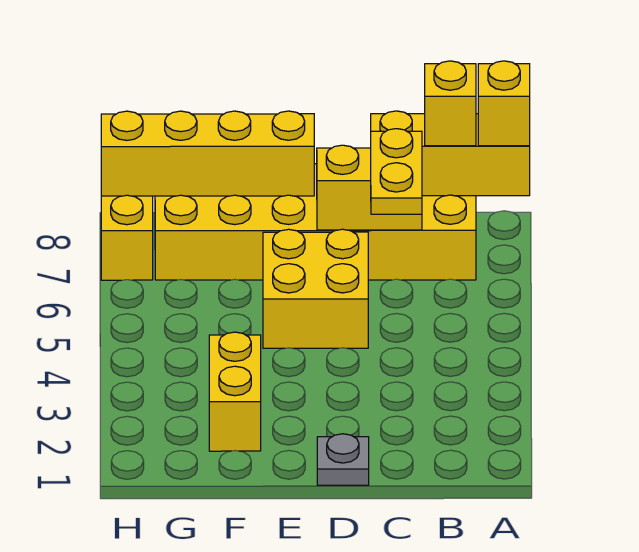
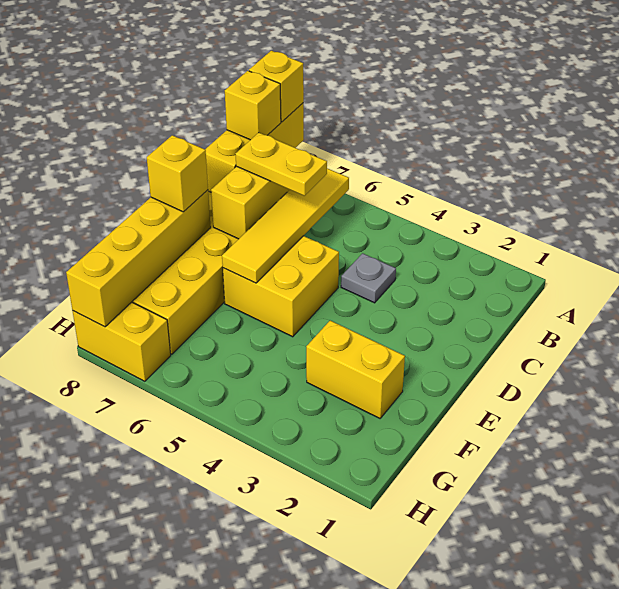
none -> yellow 1x4 tile [222,168,349,283]
grey 1x1 plate [317,434,369,485] -> grey 1x1 plate moved to [341,253,396,303]
none -> yellow 1x1 brick [147,135,208,212]

